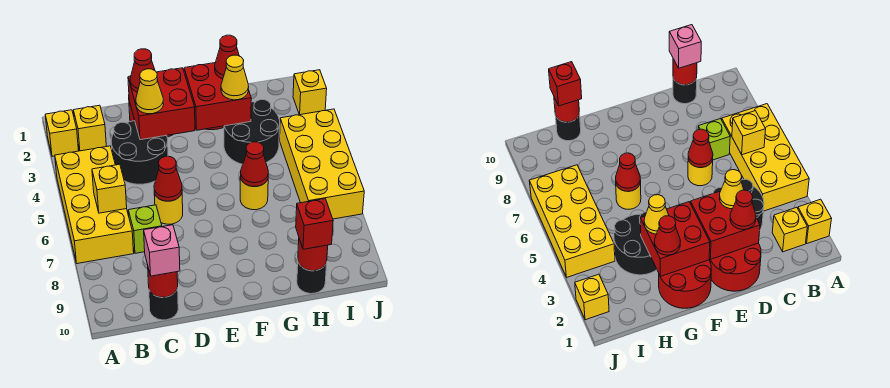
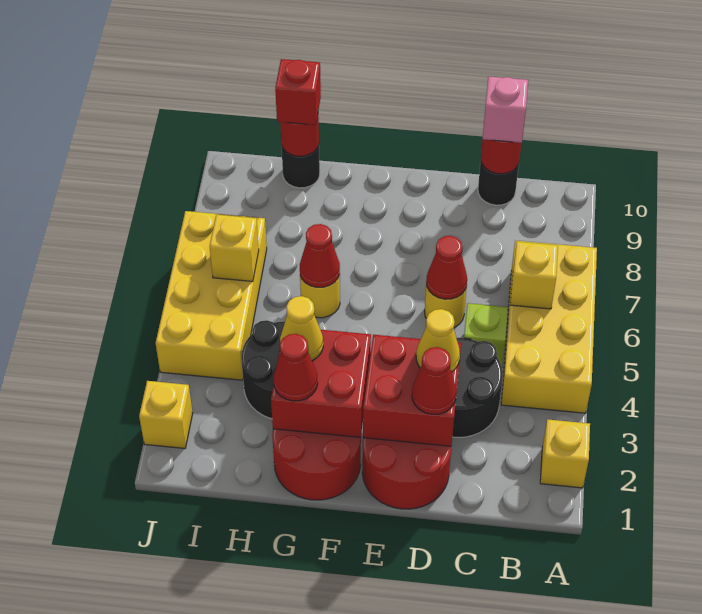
yellow 1x1 brick [74,105,106,151] -> yellow 1x1 brick moved to [210,215,259,281]
lime 1x1 brick [128,205,162,253] -> lime 1x1 brick moved to [464,303,508,366]

